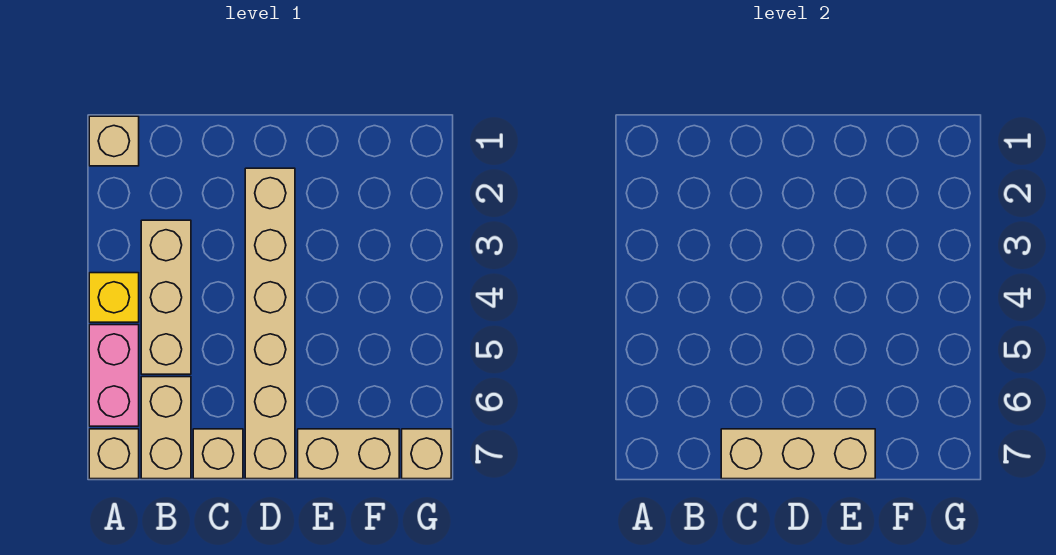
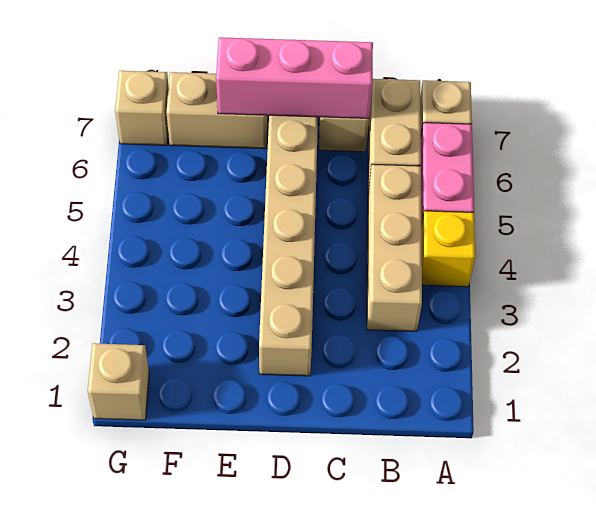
tan 1x1 brick [89,116,139,166] -> tan 1x1 brick moved to [88,343,149,420]
tan 1x3 brick [721,429,875,479] -> pink 1x3 brick [216,37,373,118]

